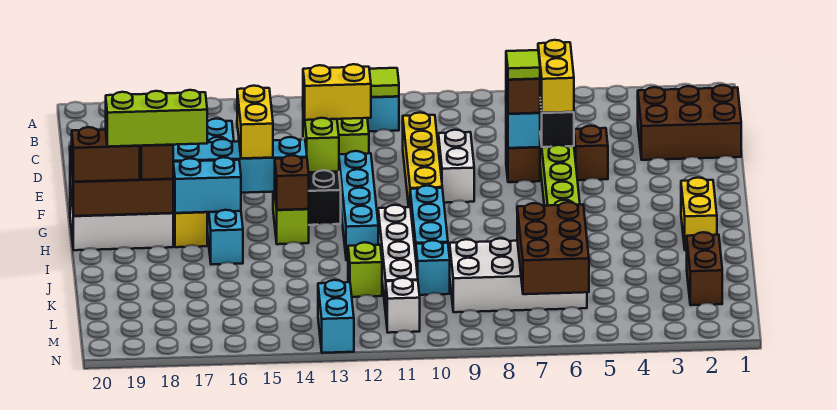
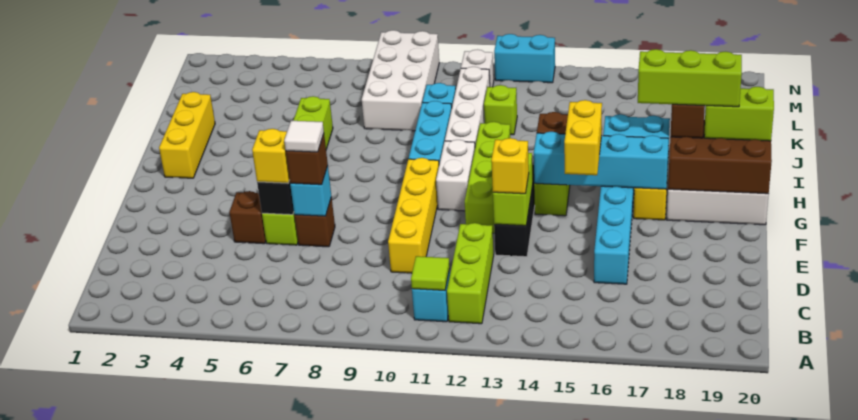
brown 2x3 brick [638,85,741,160] -> none
yellow 1x2 brick [538,40,574,113] -> yellow 1x1 brick [252,129,290,183]
lime 1x1 tile [506,50,540,80] -> white 1x1 tile [284,121,324,152]
white 1x2 brick [438,130,474,203] -> white 1x2 brick moved to [436,140,475,211]
yellow 1x2 brick [303,64,371,120] -> yellow 1x1 brick [491,138,529,194]
cyan 1x4 brick [339,151,378,260] -> lime 1x4 brick [465,122,510,233]
yellow 1x2 brick [681,178,717,250] -> yellow 1x3 brick [159,92,215,178]
brown 1x2 brick [72,127,140,182] -> lime 1x2 brick [704,87,774,141]
brown 1x2 brick [687,232,722,305] -> none
white 2x4 brick [450,238,587,312] -> white 2x4 brick turned to [362,30,439,131]
brown 2x3 brick [517,202,589,294] -> none
cyan 1x2 brick [318,280,354,353] -> cyan 1x2 brick turned to [494,34,555,83]

